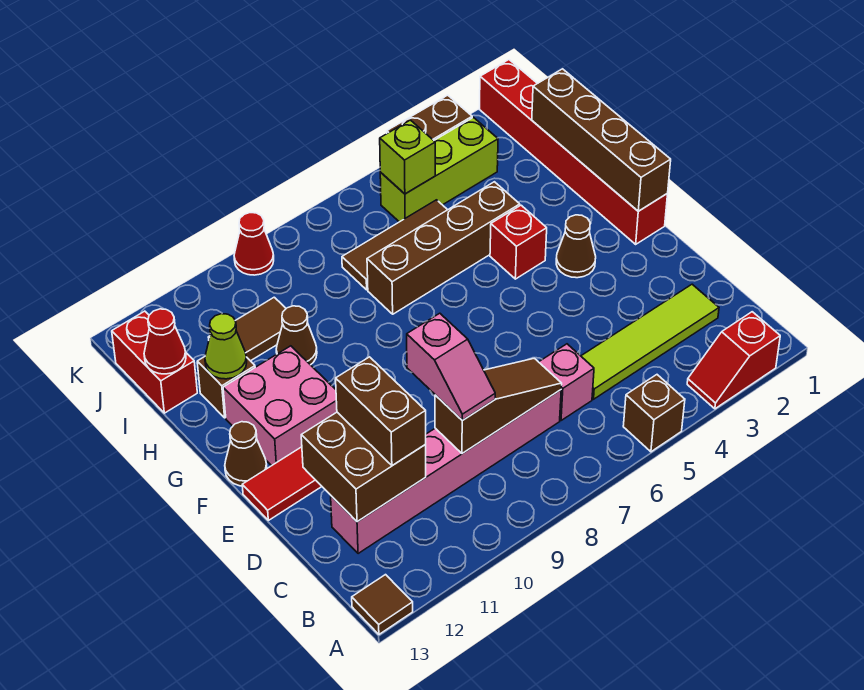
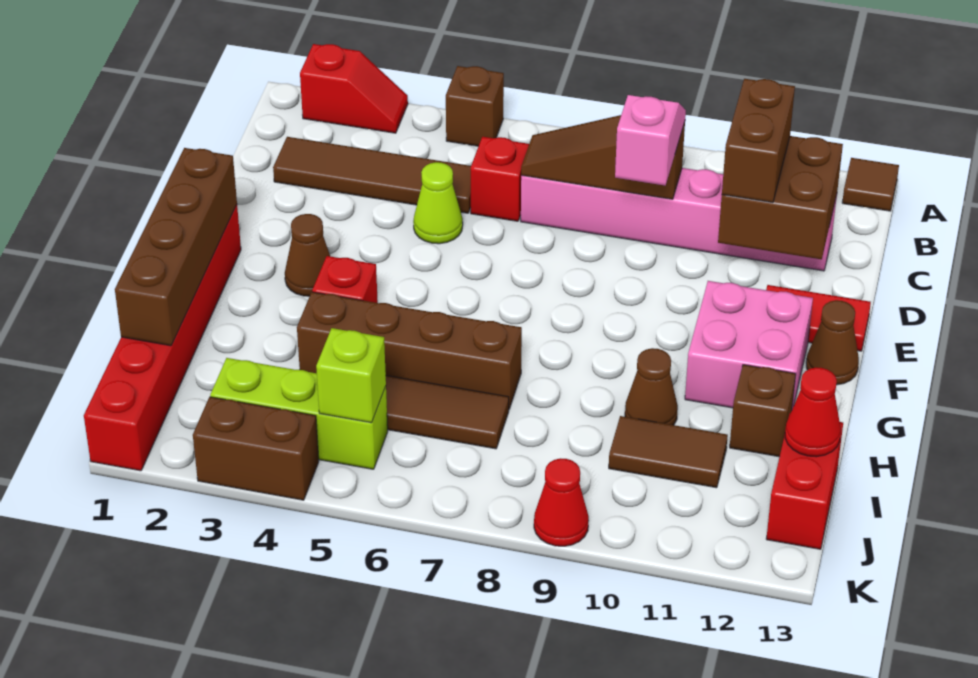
lime 1x4 tile [581,284,719,399] -> brown 1x4 tile [273,137,471,213]
pink 1x1 brick [539,344,594,421] -> red 1x1 brick [471,137,529,221]
lime 1x1 cone [205,314,247,379] -> lime 1x1 cone moved to [413,162,463,244]

